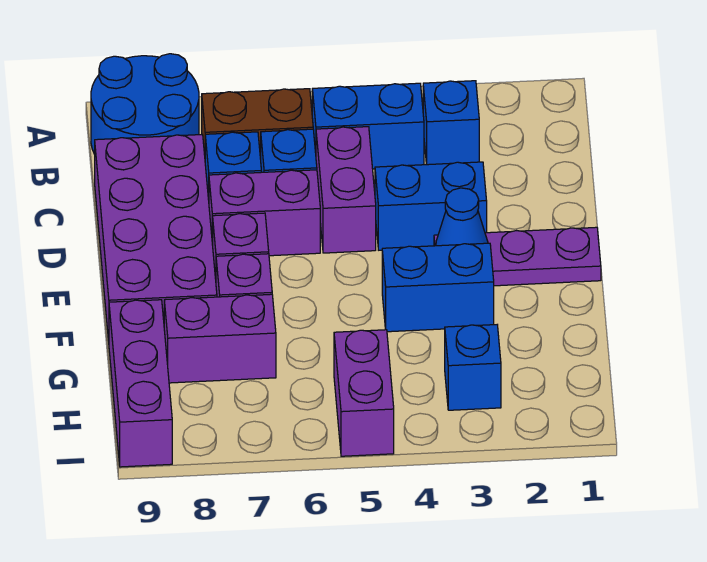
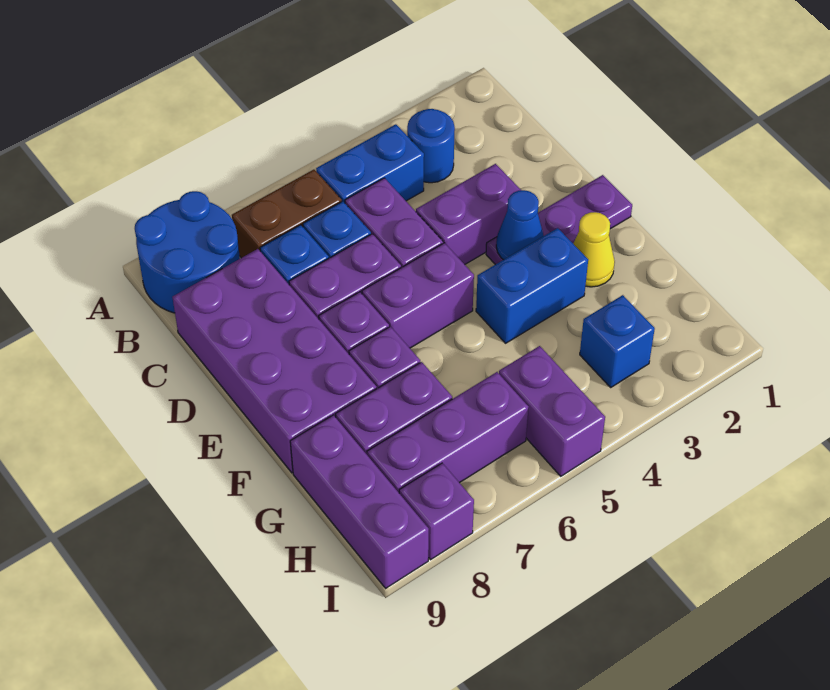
blue 1x1 brick [423,81,479,165] -> blue 1x1 round brick [407,109,455,183]
blue 1x2 brick [375,162,487,250] -> purple 1x2 brick [416,164,521,264]
none -> purple 1x2 brick [362,243,474,348]
none -> yellow 1x1 cone [573,212,615,287]
none -> purple 1x3 brick [367,372,528,492]
none -> purple 1x1 brick [399,463,474,560]

